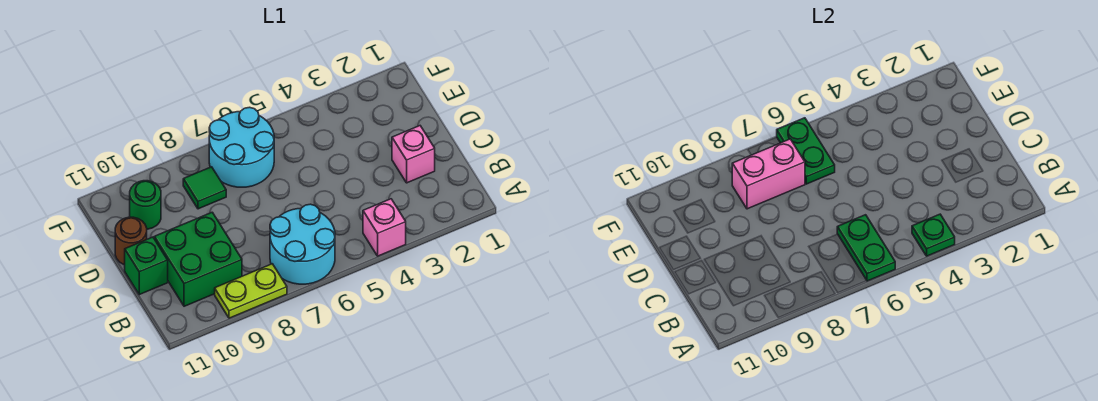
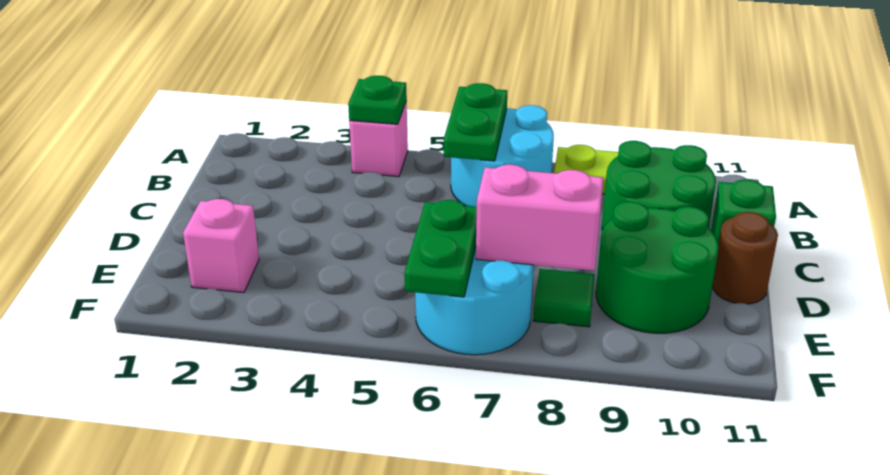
green 2x2 brick [154,212,242,306] -> green 2x2 round brick [602,141,716,230]
pink 1x1 brick [392,126,435,183] -> pink 1x1 brick moved to [183,199,259,292]
green 1x1 round brick [130,181,161,229] -> green 2x2 round brick [596,202,719,333]

